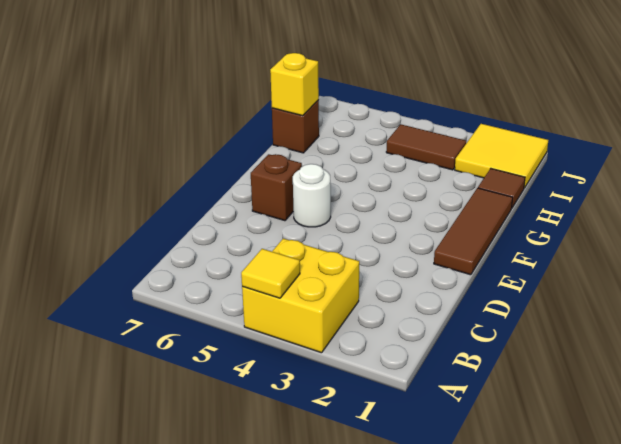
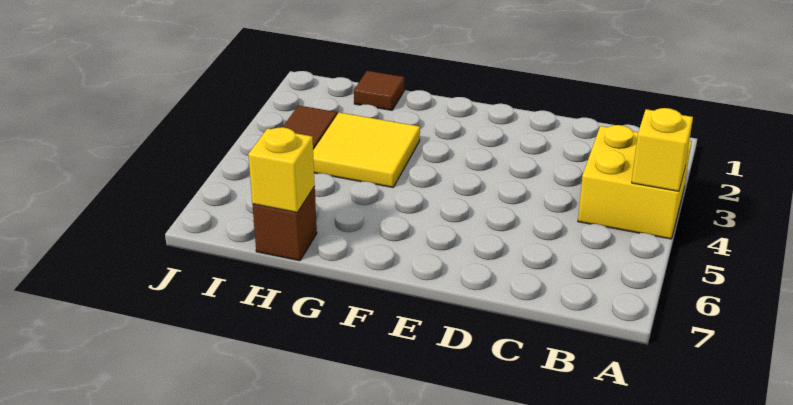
yellow 1x1 tile [241,249,300,298] -> yellow 1x1 brick [632,108,693,191]
brown 1x3 tile [434,188,513,275] -> none
white 1x1 round brick [293,164,331,227] -> none
brown 1x1 brick [251,154,302,221] -> none
yellow 2x2 tile [455,124,548,188] -> yellow 2x2 tile moved to [313,112,420,187]

